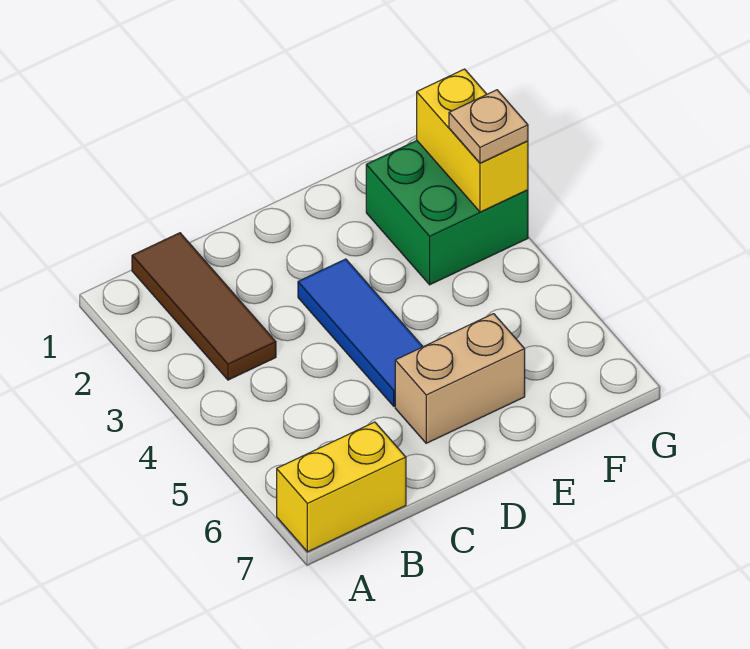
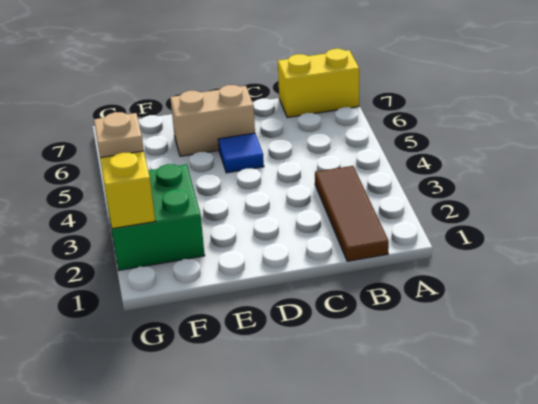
blue 1x3 tile [298,259,423,406] -> blue 1x1 tile [218,133,264,173]

